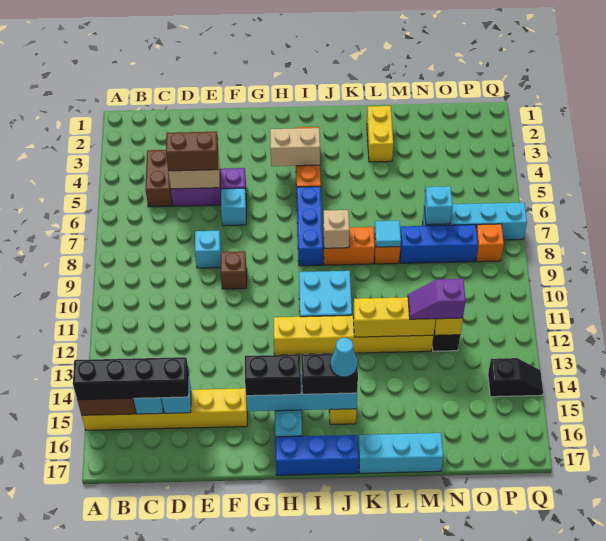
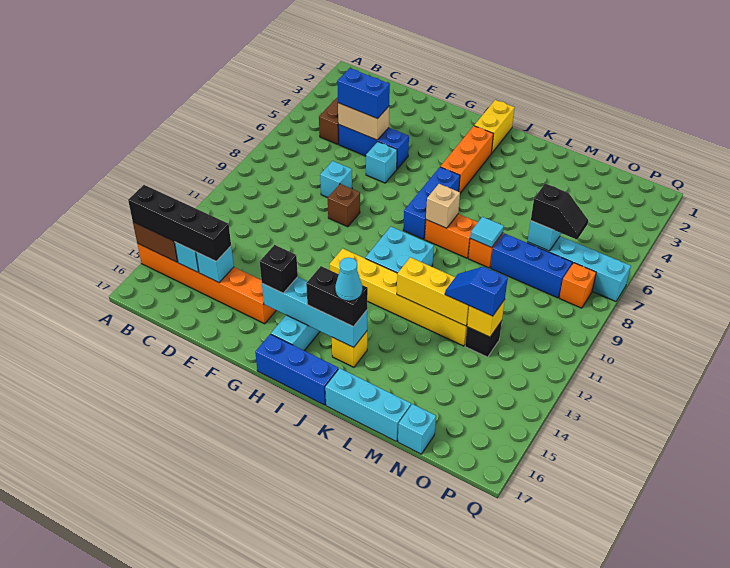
yellow 1x6 brick [82,388,247,430] -> orange 1x6 brick [137,243,276,324]
purple 1x3 brick [171,168,246,206] -> blue 1x3 brick [338,124,409,169]
brown 1x2 brick [166,132,218,171] -> blue 1x2 brick [337,68,390,119]
black 1x2 brick [245,355,301,396] -> black 1x1 brick [260,245,298,293]
tan 1x2 brick [270,128,320,166] -> none
yellow 1x2 brick [367,106,393,162] -> yellow 1x2 brick moved to [474,100,515,153]
purple 1x2 slope [408,279,466,319] -> blue 1x2 slope [445,267,508,316]
none -> cyan 1x1 brick [398,404,436,454]
black 1x2 slope [488,358,543,397] -> black 1x2 slope moved to [531,183,588,239]

